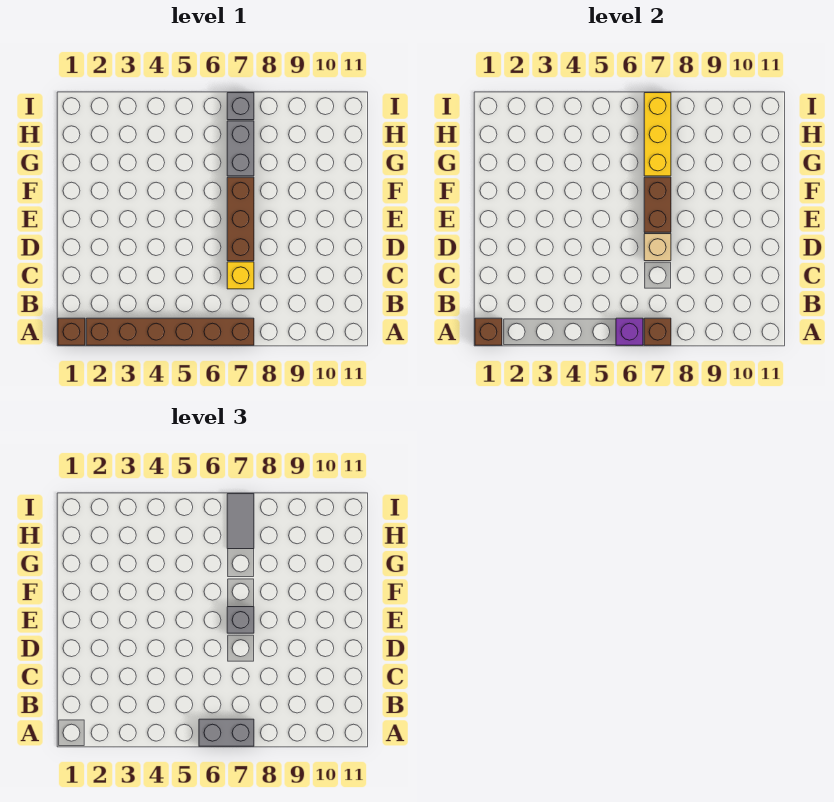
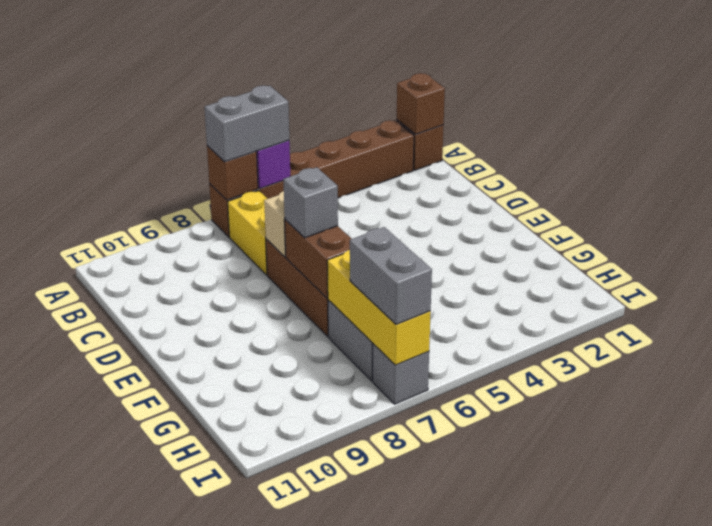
yellow 1x1 brick [227,262,254,289] -> yellow 1x2 brick [228,191,267,275]
grey 1x2 tile [227,494,254,549] -> grey 1x2 brick [350,227,432,324]

